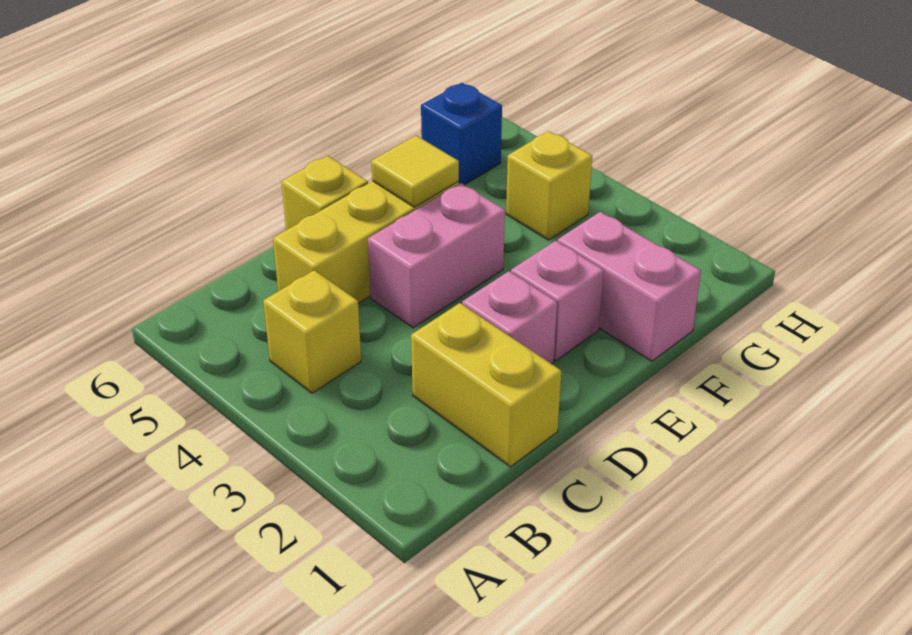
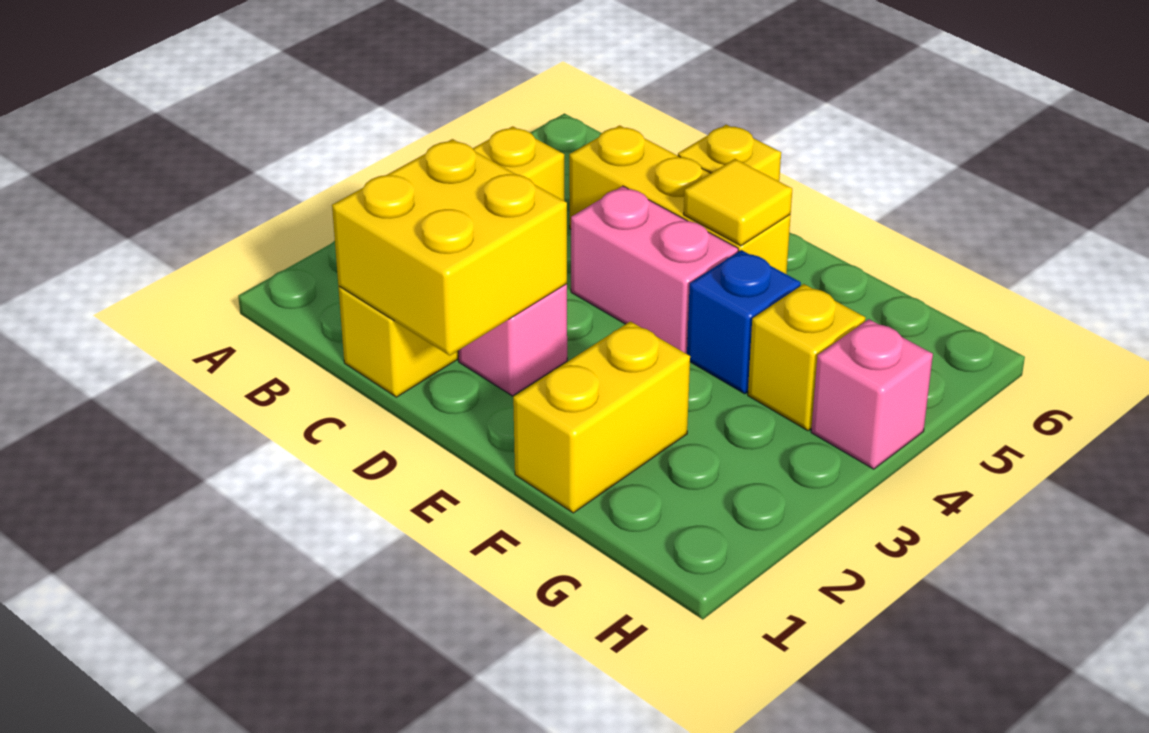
none -> yellow 2x2 brick [332,139,567,355]
pink 1x1 brick [511,241,604,361] -> pink 1x1 brick moved to [811,319,933,469]
pink 1x2 brick [558,212,701,361] -> yellow 1x2 brick [513,321,690,513]
blue 1x1 brick [421,83,502,185] -> blue 1x1 brick moved to [687,250,801,394]

